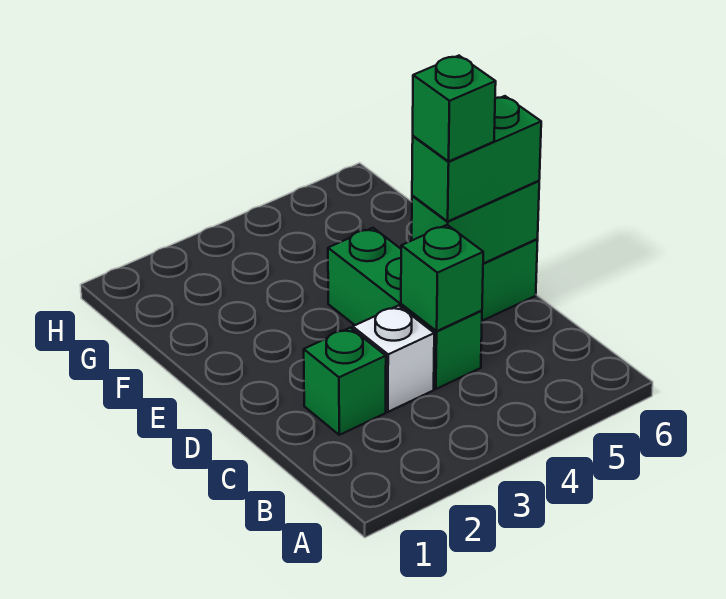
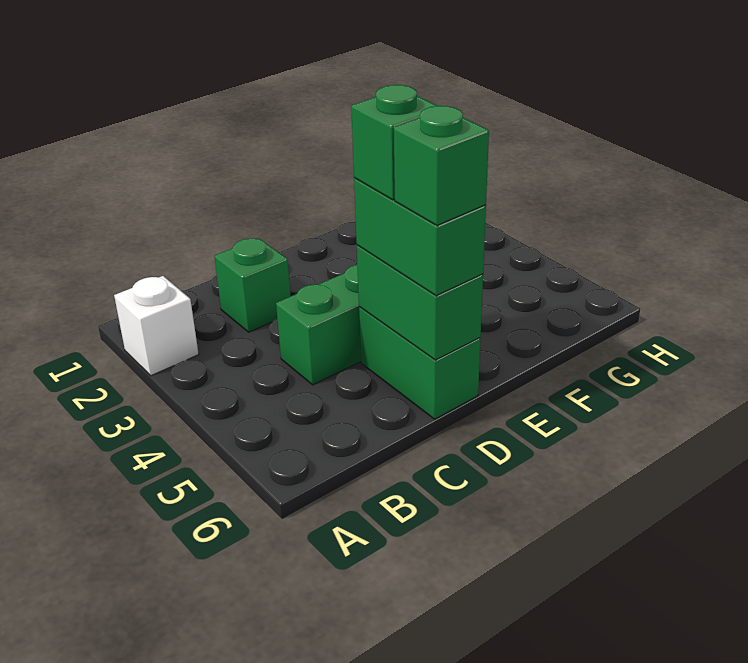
white 1x1 brick [353,305,434,412] -> white 1x1 brick moved to [114,276,199,376]
green 1x1 brick [401,225,483,331] -> green 1x1 brick moved to [394,106,489,225]

